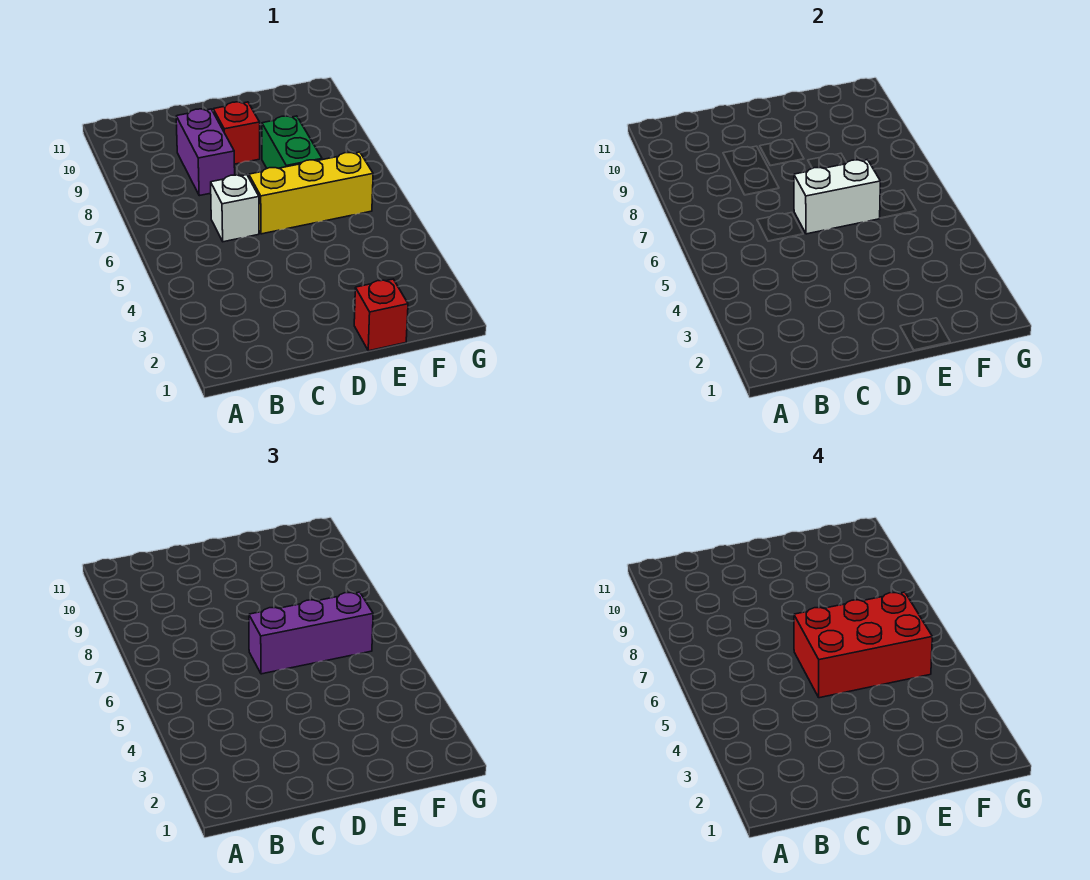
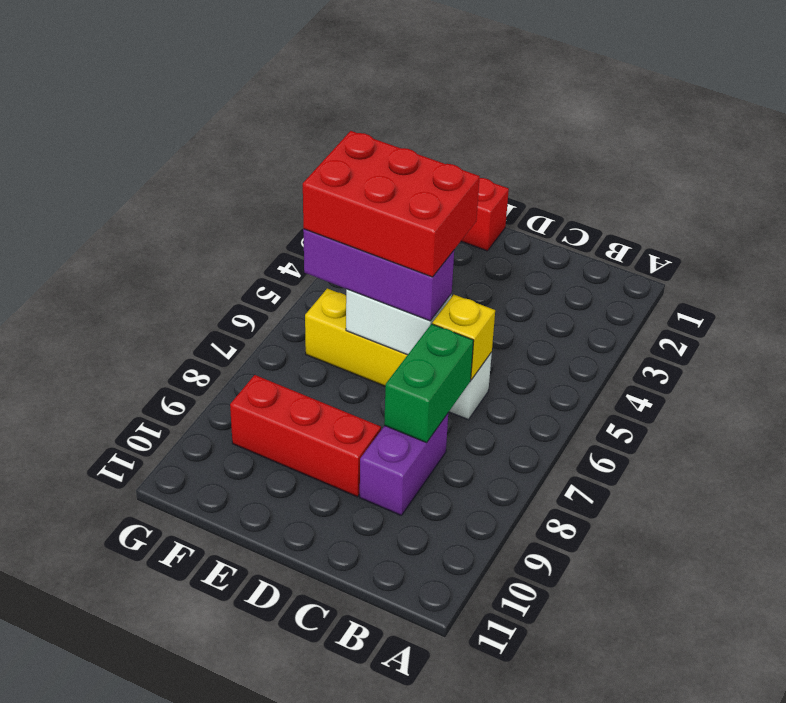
none -> yellow 1x1 brick [432,295,495,380]
red 1x1 brick [213,102,260,164] -> red 1x3 brick [230,375,381,497]
green 1x2 brick [262,116,322,168] -> green 1x2 brick moved to [384,324,474,443]

